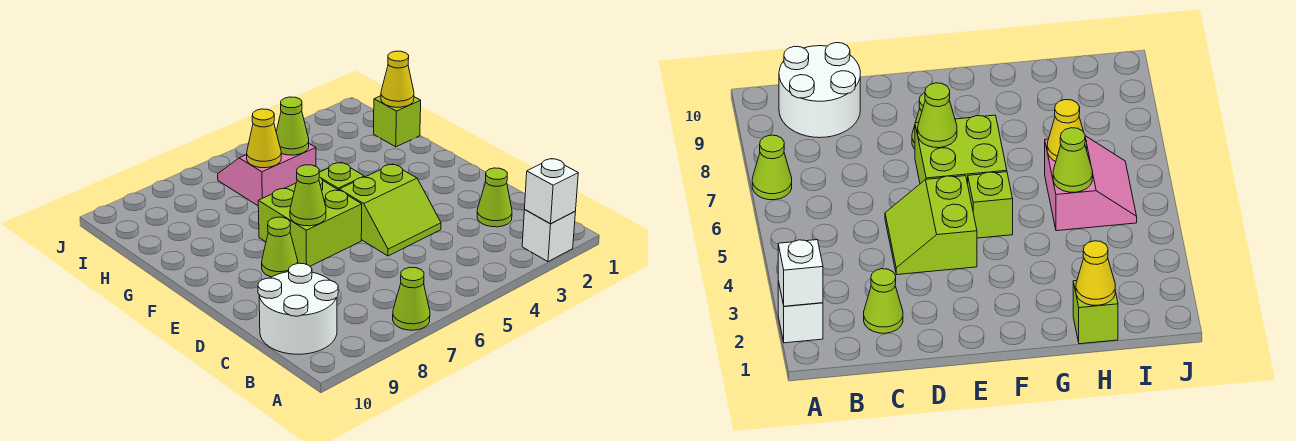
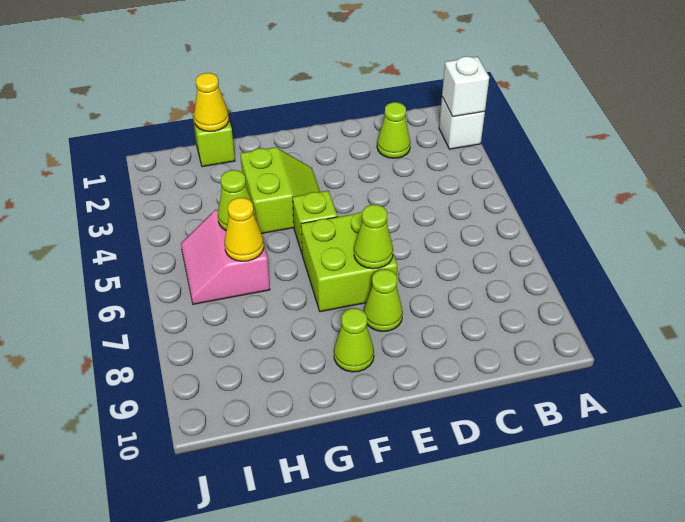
lime 1x1 cone [393,267,430,330] -> lime 1x1 cone moved to [334,308,374,372]
white 2x2 round brick [258,263,338,354] -> none
lime 2x2 slope [339,164,441,256] -> lime 2x2 slope moved to [240,147,320,234]

